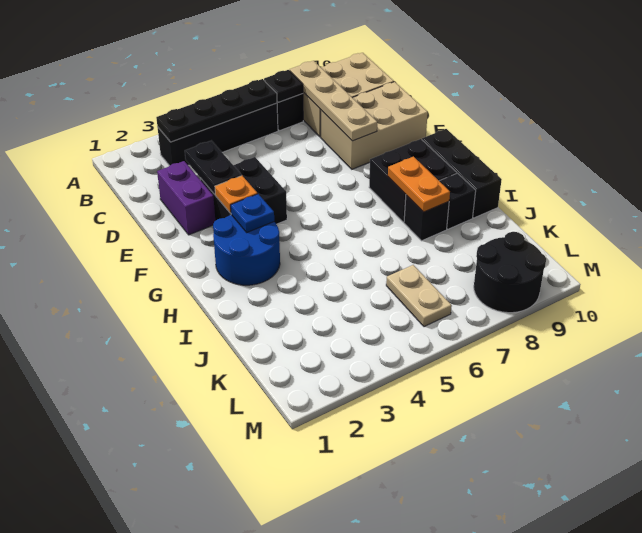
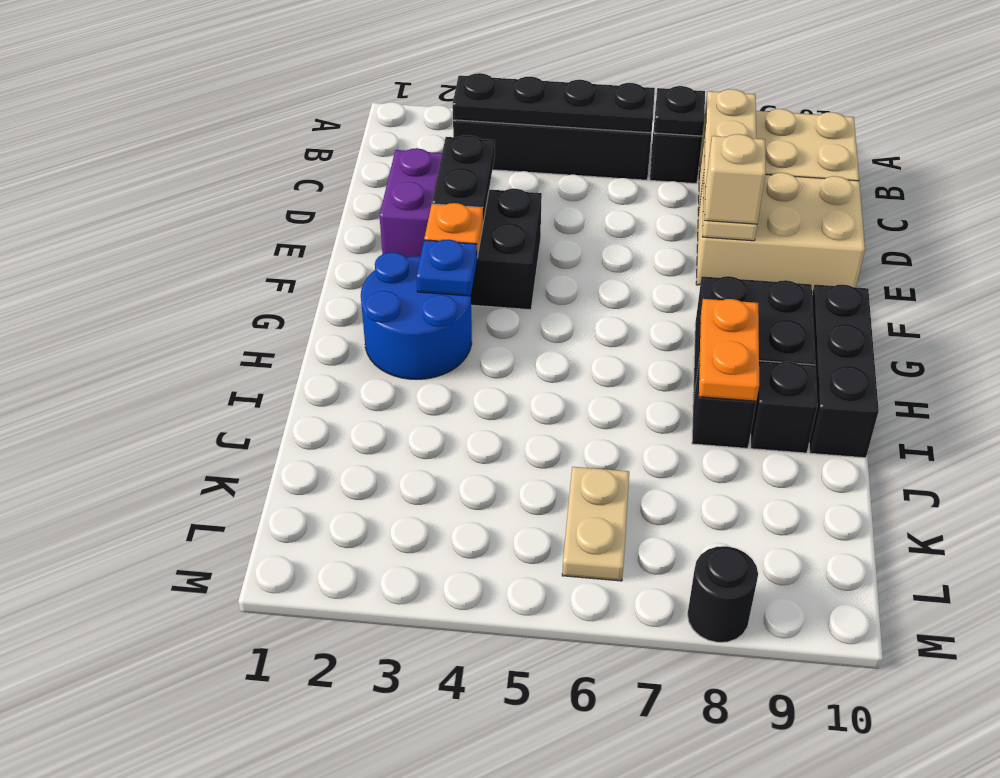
none -> tan 1x1 brick [705,134,766,224]
black 2x2 round brick [474,232,546,313] -> black 1x1 round brick [688,546,758,642]

